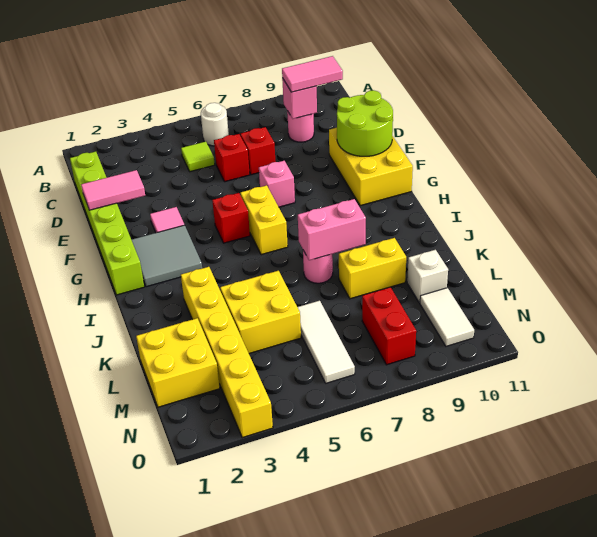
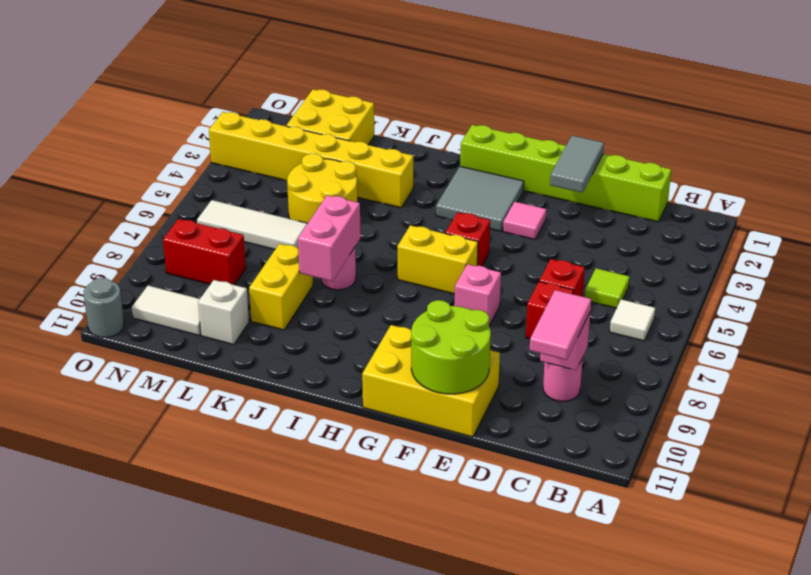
white 1x1 round brick [201,103,229,146] -> white 1x1 tile [610,299,655,341]
pink 1x2 tile [81,170,145,210] -> grey 1x2 tile [550,136,604,193]
yellow 2x2 brick [220,271,301,353] -> yellow 2x2 round brick [287,154,357,223]
none -> grey 1x1 round brick [84,278,124,337]

